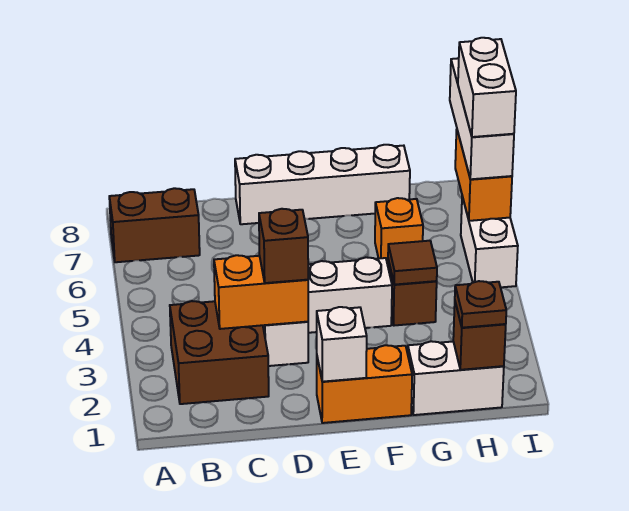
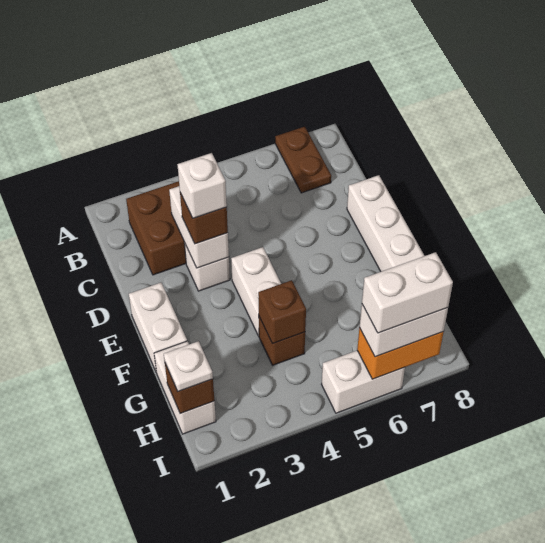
brown 1x2 brick [109,188,200,262] -> brown 1x2 plate [275,127,331,193]
orange 1x2 brick [214,255,308,329] -> white 1x2 brick [169,186,229,268]
orange 1x2 brick [317,345,412,423] -> white 1x2 brick [129,283,187,373]
white 1x1 brick [317,307,367,382] -> white 1x1 brick moved to [177,153,227,218]
brown 1x1 tile [388,241,437,285] -> brown 1x1 brick [258,280,306,344]
orange 1x1 brick [375,198,423,265] -> none
brown 1x1 plate [455,281,506,328] -> white 1x1 plate [164,341,213,391]
white 1x3 brick [450,58,514,179] -> white 1x2 brick [359,305,448,357]

